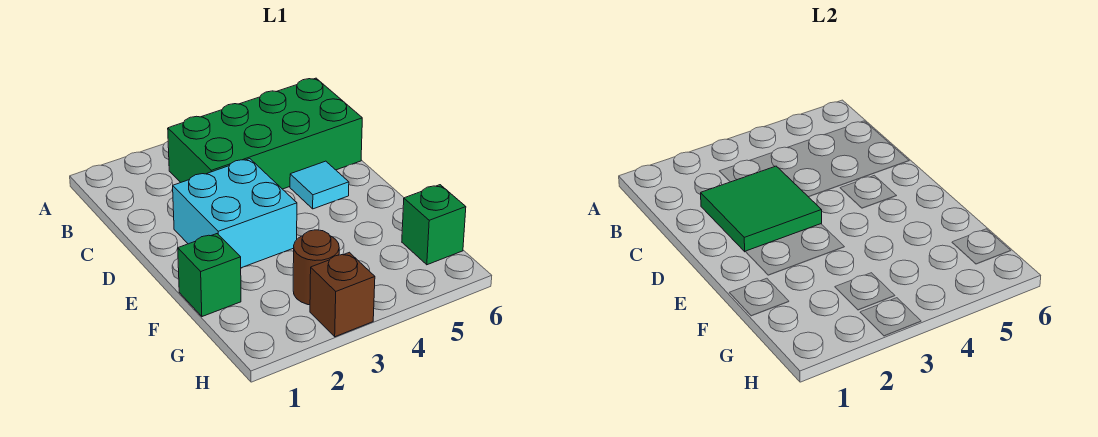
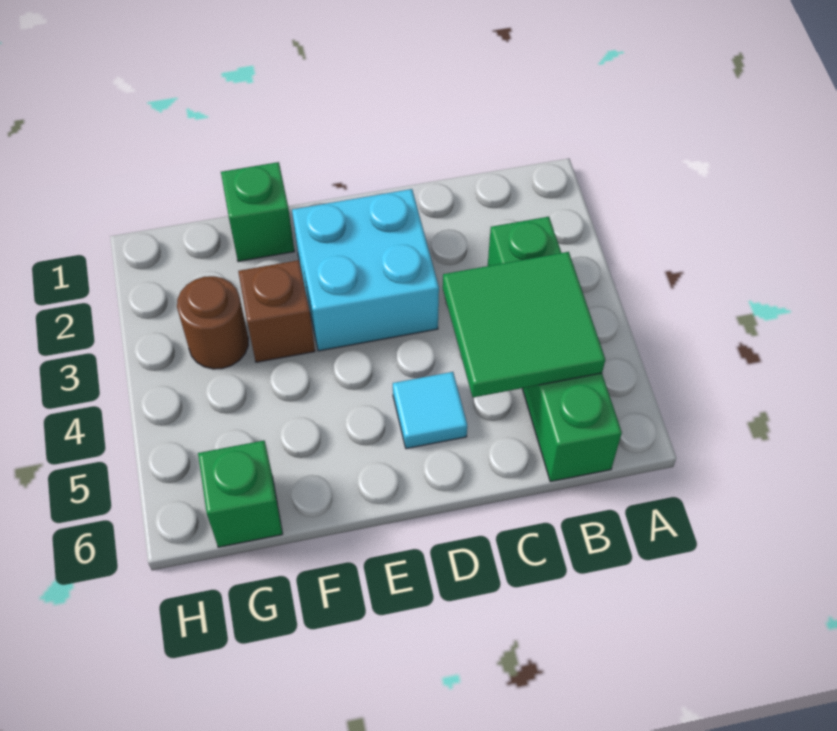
green 2x4 brick [168,78,362,189] -> green 1x4 brick [488,217,622,482]
green 2x2 tile [701,166,822,252] -> green 2x2 tile moved to [443,252,605,398]
brown 1x1 brick [310,252,375,337] -> brown 1x1 brick moved to [238,260,315,362]

